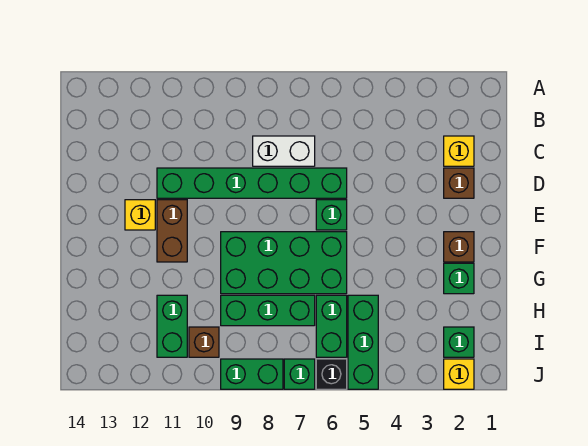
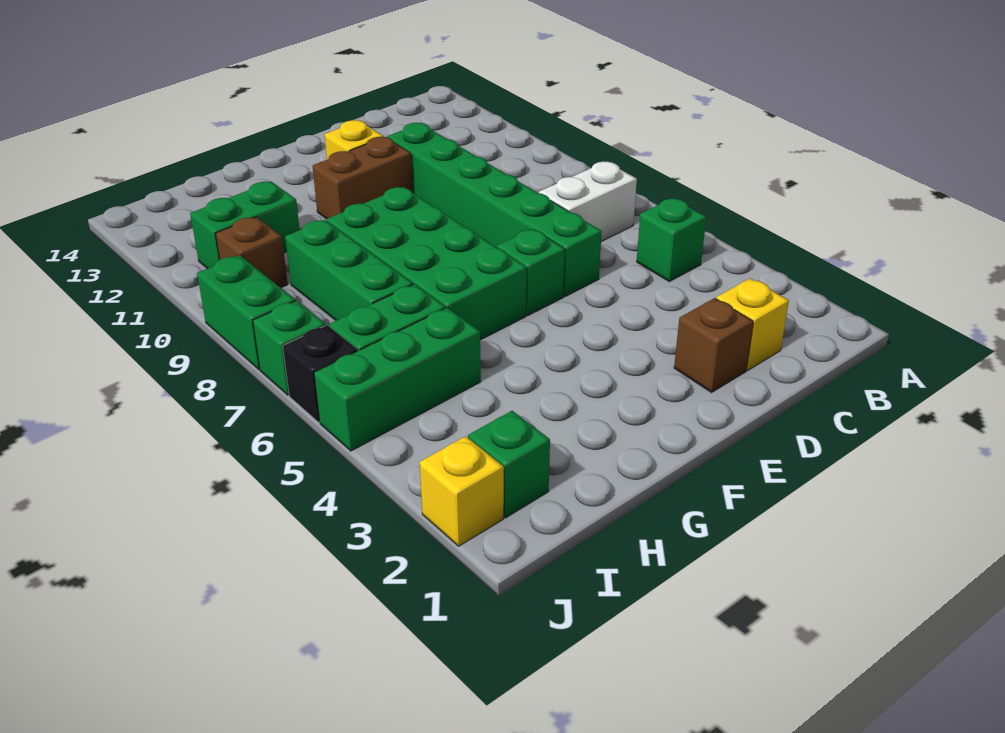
white 1x2 brick [253,136,315,166] -> white 1x2 brick turned to [539,162,637,242]
brown 1x1 brick [444,232,474,262] -> none
green 1x1 brick [444,263,474,294] -> green 1x1 brick moved to [637,198,706,282]

